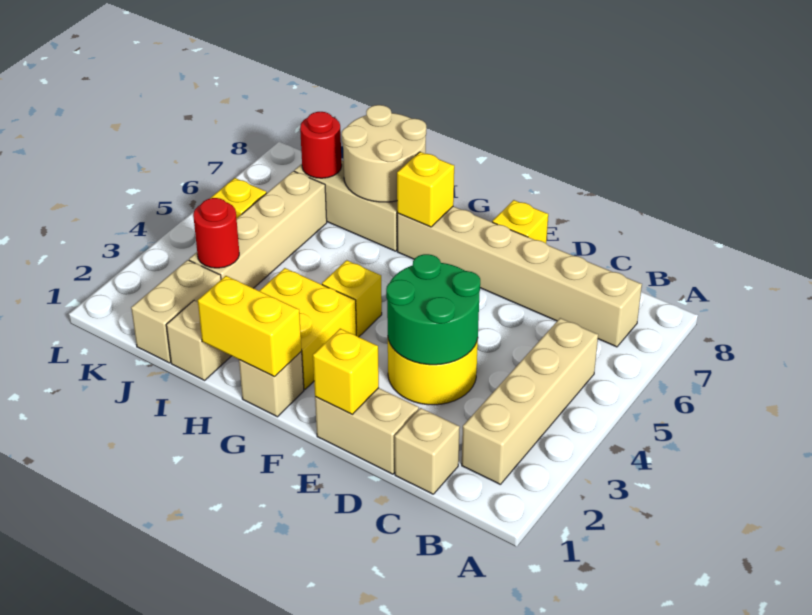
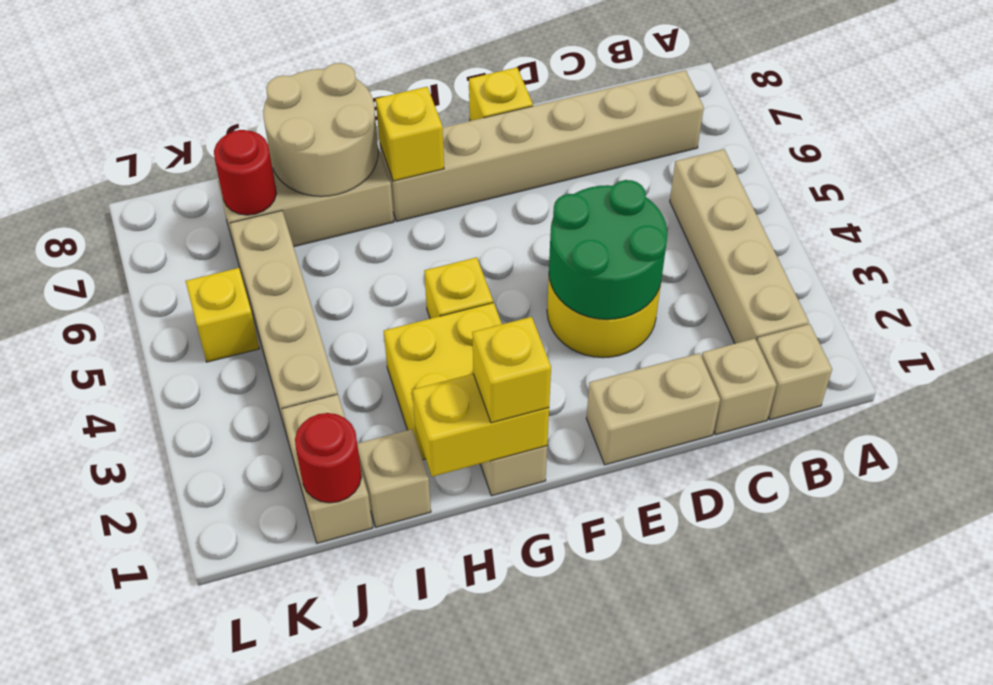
none -> tan 1x1 brick [757,324,832,420]
yellow 1x1 brick [313,329,379,414] -> yellow 1x1 brick moved to [472,317,551,423]
red 1x1 round brick [193,198,239,268] -> red 1x1 round brick moved to [295,413,361,503]

